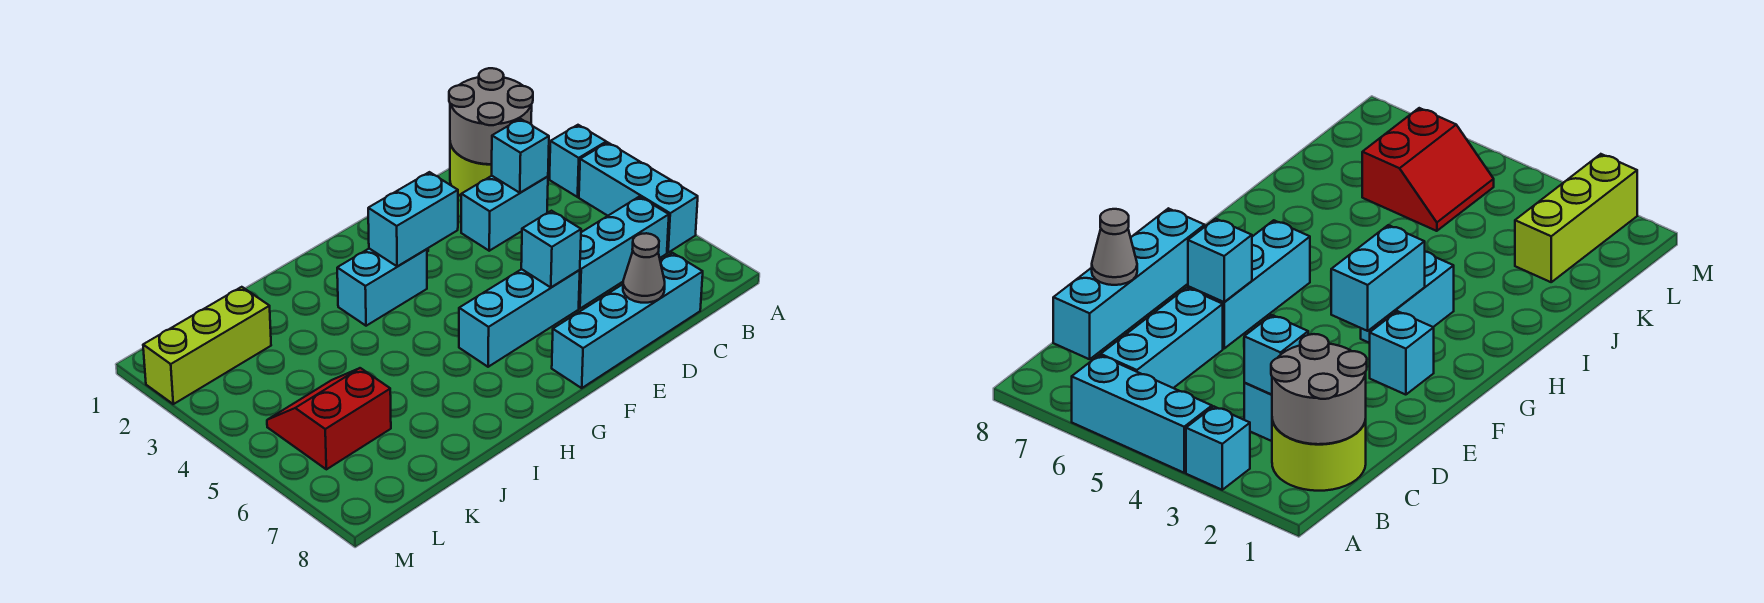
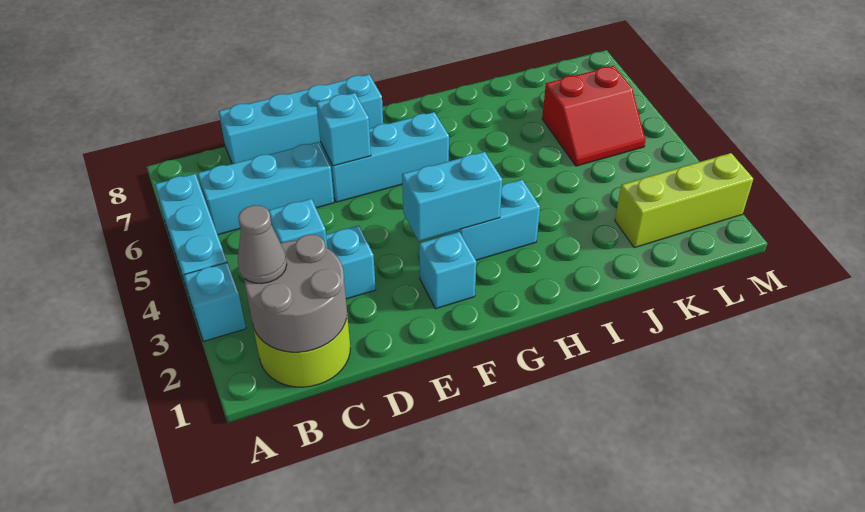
grey 1x1 cone [623,233,665,303] -> grey 1x1 cone moved to [238,205,287,284]

